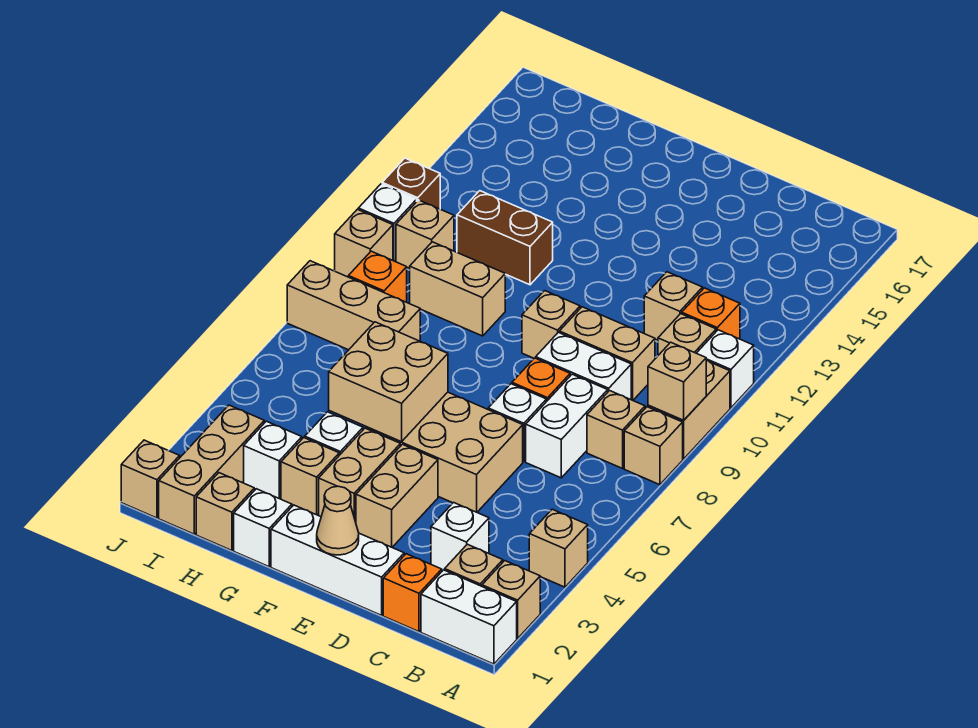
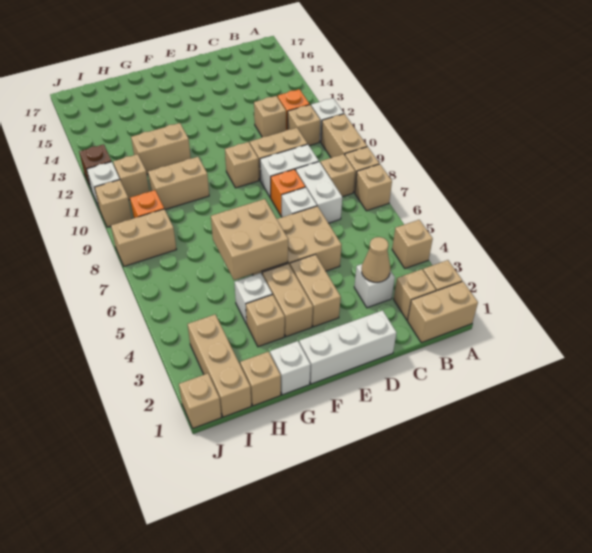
white 1x2 brick [421,570,517,664] -> tan 1x2 brick [408,282,478,343]
tan 1x1 brick [648,342,706,420] -> tan 1x1 brick moved to [355,164,392,211]
orange 1x1 brick [383,554,442,632] -> none
tan 1x1 cone [317,486,359,555] -> tan 1x1 cone moved to [362,237,390,282]
brown 1x2 brick [457,191,553,285] -> tan 1x2 brick [131,123,191,174]
white 1x1 brick [244,421,302,499] -> none
tan 1x3 brick [287,261,420,350] -> tan 1x2 brick [111,209,176,266]

